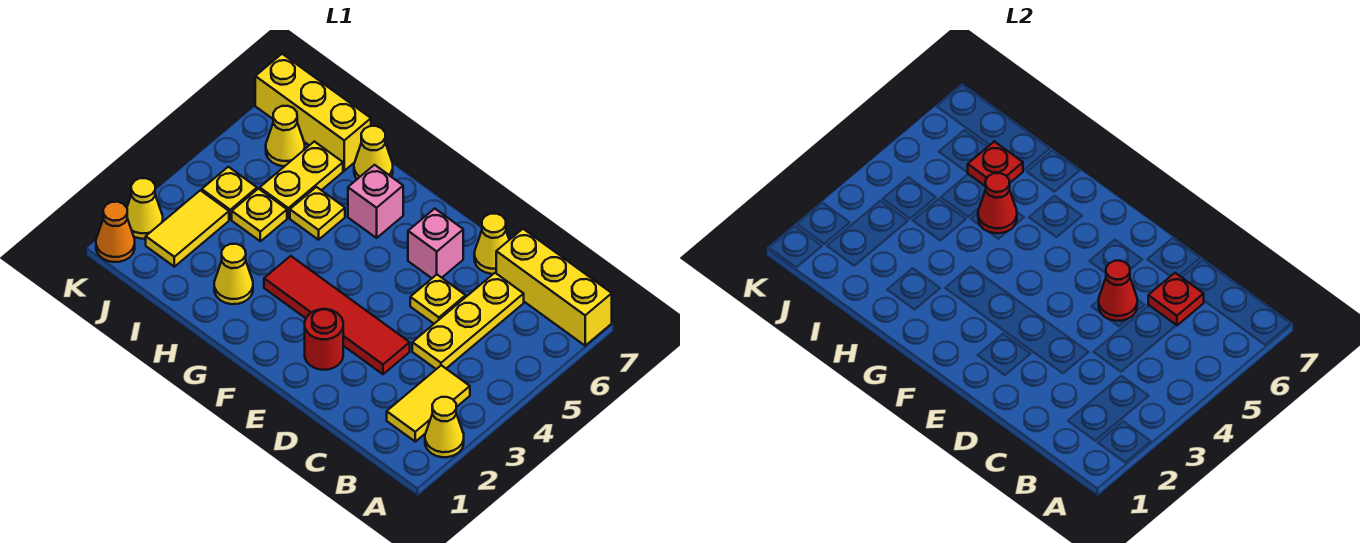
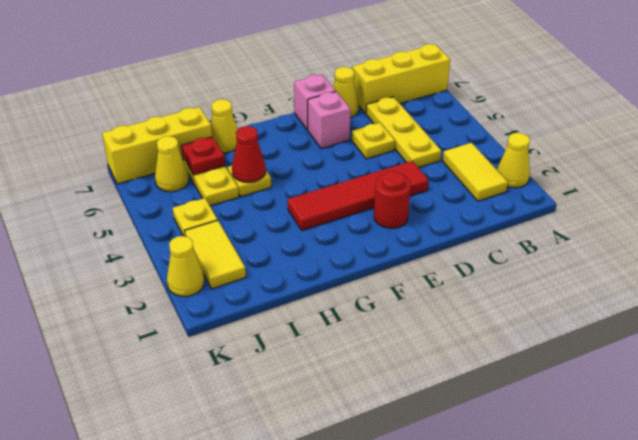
red 1x1 plate [1148,273,1204,325] -> none
red 1x1 cone [1099,261,1137,321] -> none
pink 1x1 brick [348,165,403,238] -> pink 1x1 brick moved to [294,74,336,130]
yellow 1x1 cone [214,244,253,304] -> none
yellow 1x1 plate [232,189,287,241] -> none
orange 1x1 cone [96,202,135,262] -> none

